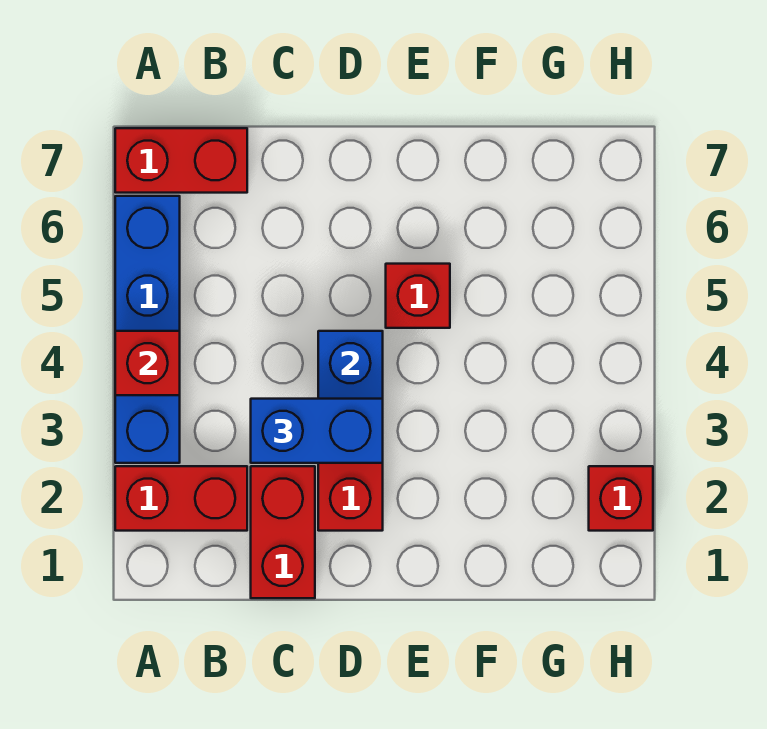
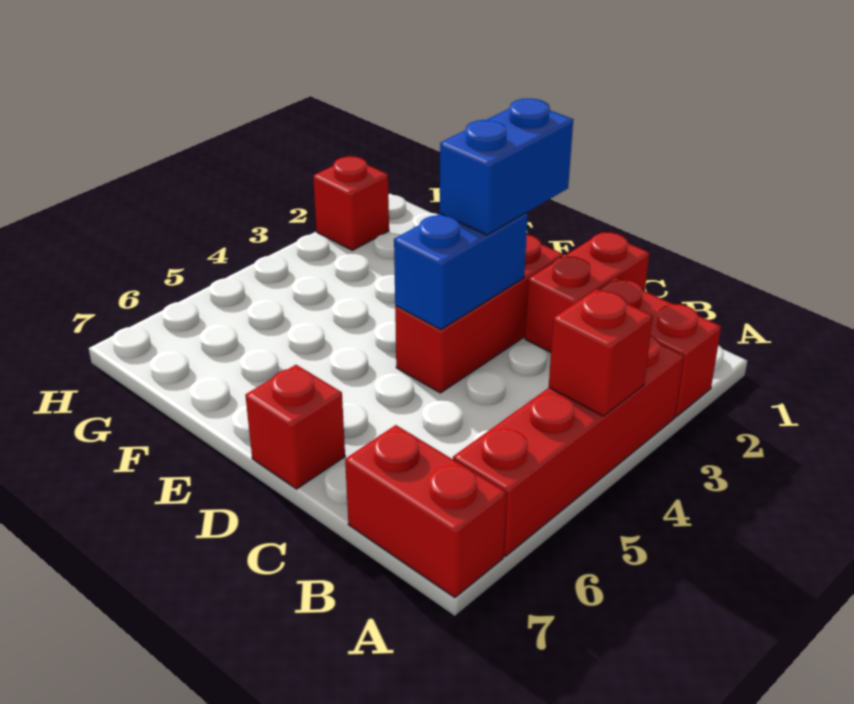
blue 1x4 brick [115,196,180,463] -> red 1x4 brick [453,335,684,556]
blue 1x2 brick [251,399,383,463] -> blue 1x2 brick turned to [440,99,573,235]
red 1x1 brick [386,264,450,328] -> red 1x1 brick moved to [245,365,345,489]

